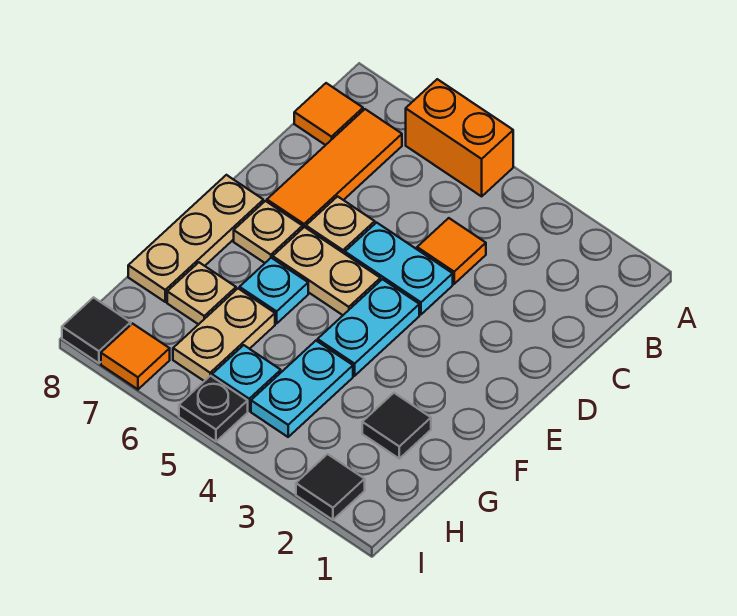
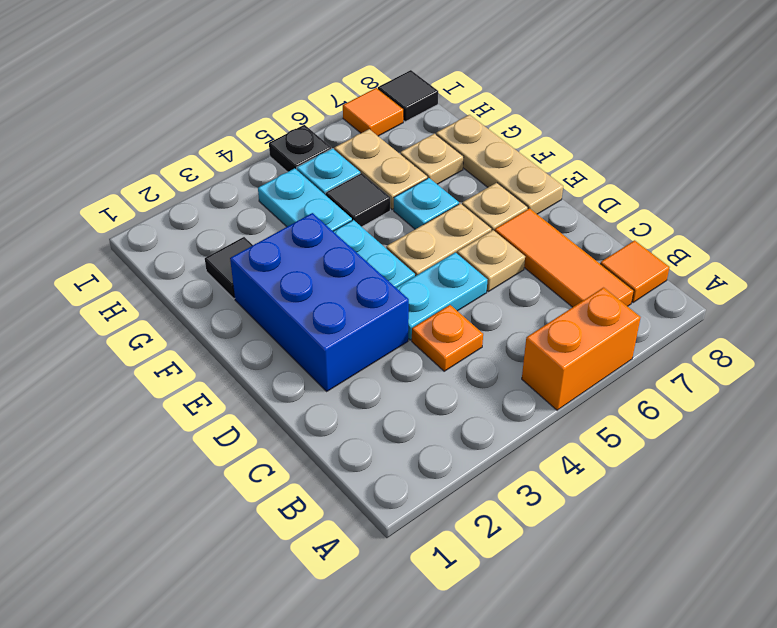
orange 1x1 tile [417,218,486,284] -> orange 1x1 plate [412,305,483,371]
none -> blue 2x3 brick [230,213,409,391]
black 1x1 tile [296,454,365,520] -> black 1x1 tile moved to [326,173,390,227]

